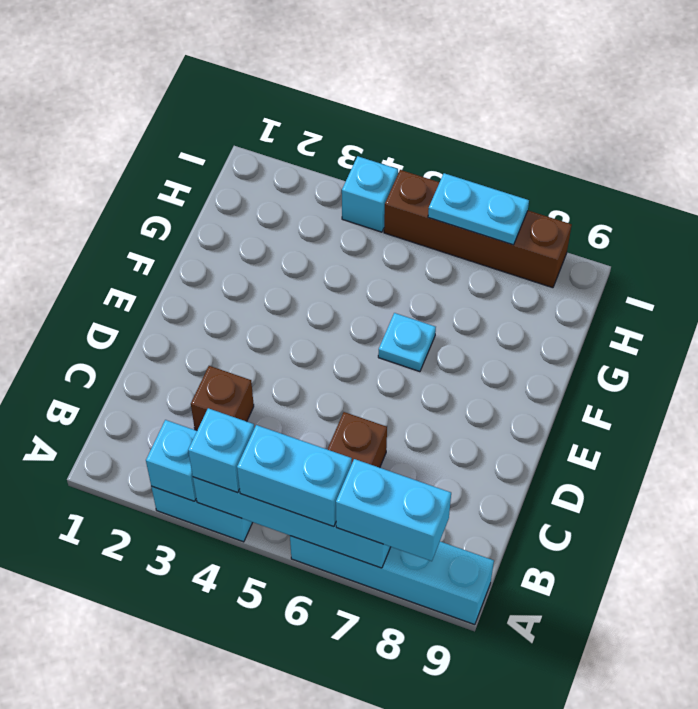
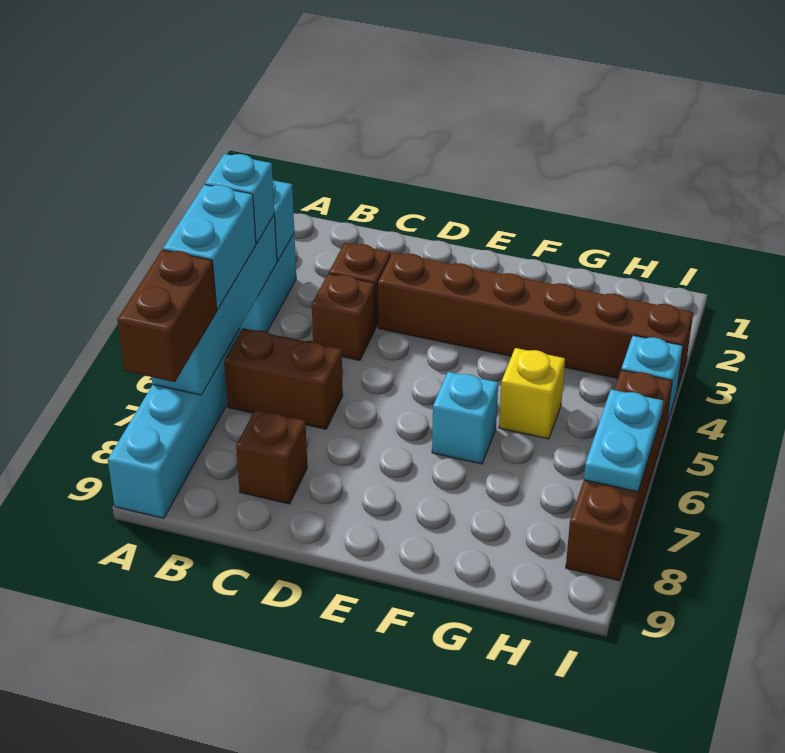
cyan 1x2 brick [336,459,451,561] -> brown 1x2 brick [117,250,217,382]
none -> brown 1x1 brick [312,274,375,360]
none -> brown 1x1 brick [236,410,307,504]
none -> brown 1x6 brick [378,252,693,389]
cyan 1x1 plate [378,313,436,372] -> cyan 1x1 brick [432,372,498,464]
none -> yellow 1x1 brick [499,348,565,439]

